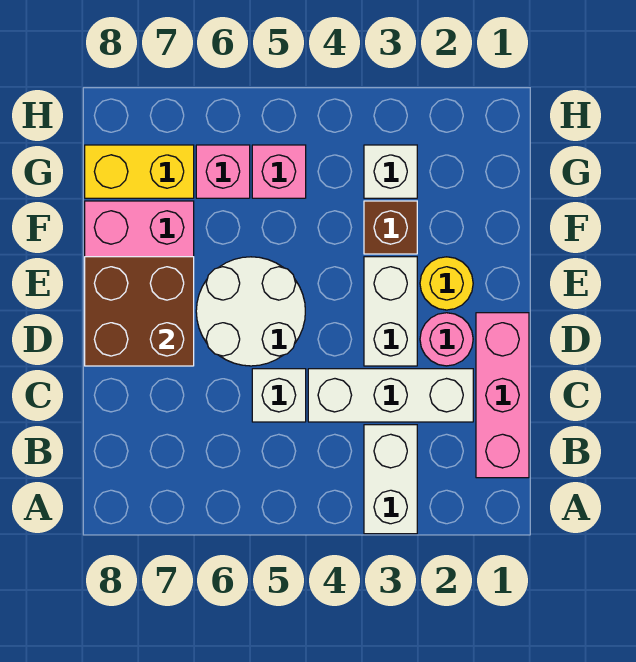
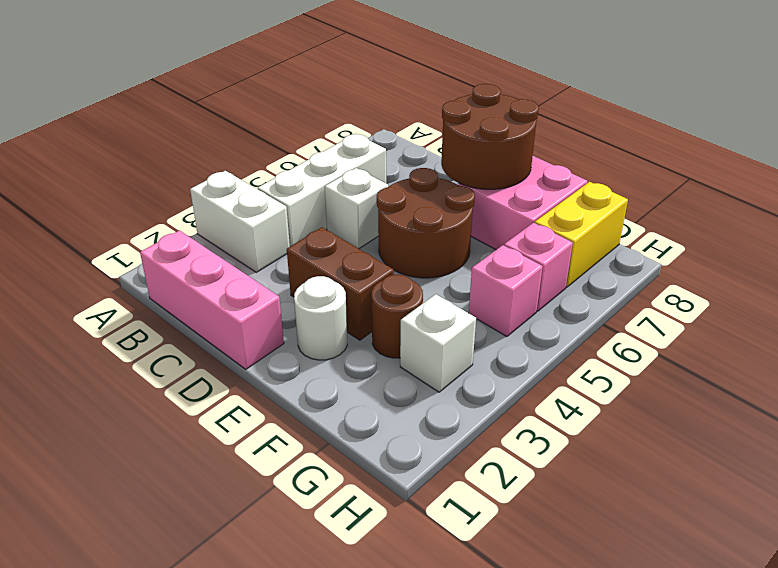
white 1x3 brick [308,369,473,422] -> white 1x3 brick moved to [258,134,386,246]
pink 1x1 round brick [420,313,473,366] -> none
white 1x2 brick [364,257,417,366] -> brown 1x2 brick [287,227,394,340]
white 2x2 round brick [196,257,305,366] -> brown 2x2 round brick [377,168,475,278]
brown 2x2 brick [85,257,194,366] -> brown 2x2 round brick [441,84,539,189]
yellow 1x1 round brick [420,257,473,310] -> white 1x1 round brick [294,276,347,360]
brown 1x1 brick [364,201,417,254] -> brown 1x1 round brick [371,274,423,358]

